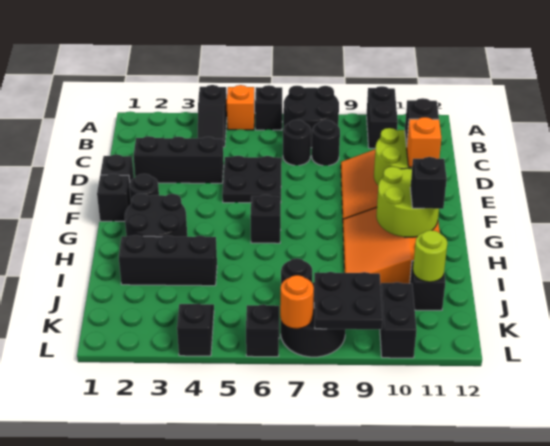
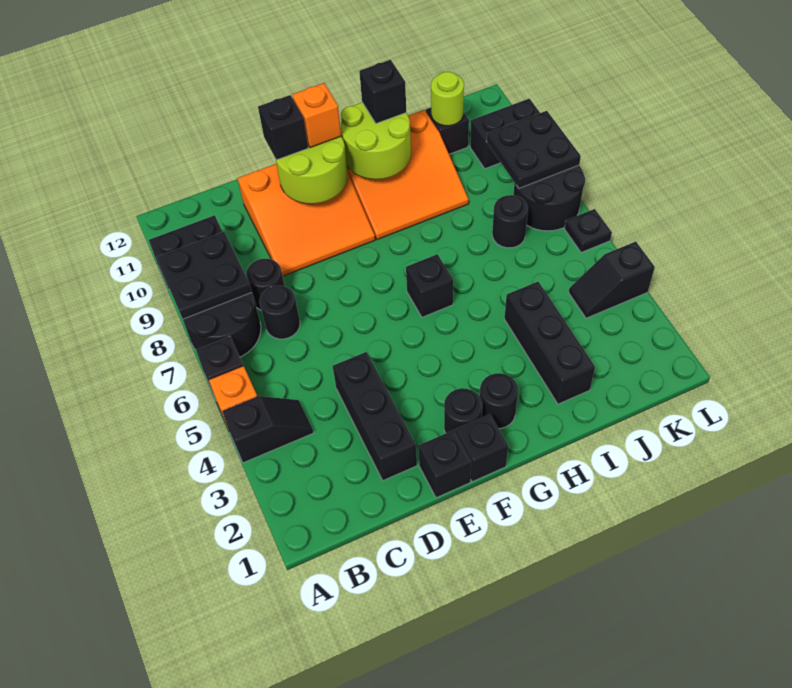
black 2x2 plate [222,156,282,203] -> black 2x2 plate moved to [157,232,252,319]
black 2x2 round brick [125,194,187,237] -> black 1x1 round brick [480,373,518,429]
black 1x1 brick [246,305,279,357] -> black 1x1 plate [564,209,612,253]
orange 1x1 round brick [280,275,314,329] -> none

